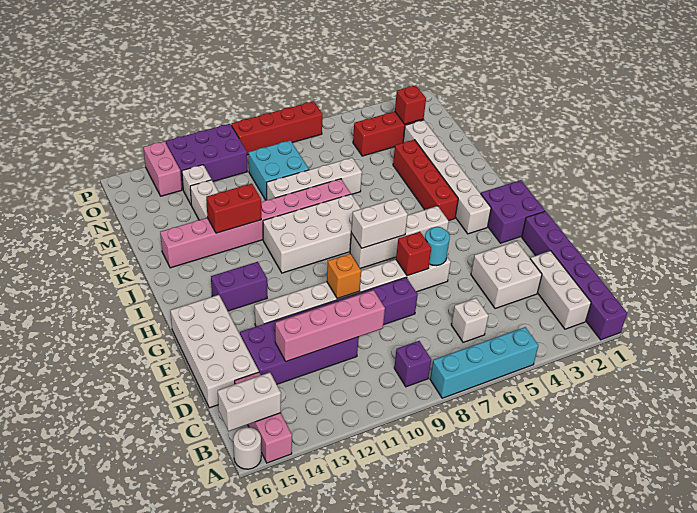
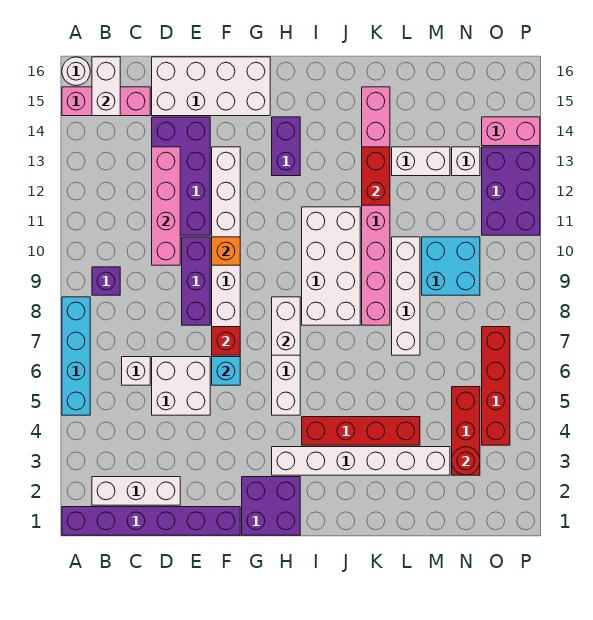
white 2x2 brick [471,241,542,309] -> white 2x2 brick moved to [152,357,210,415]
cyan 1x1 round brick [425,227,450,266] -> cyan 1x1 brick [212,357,240,385]
red 1x1 brick [395,85,426,124] -> red 1x1 round brick [452,447,480,475]
red 1x4 brick [231,101,323,155] -> red 1x4 brick moved to [482,327,510,445]

